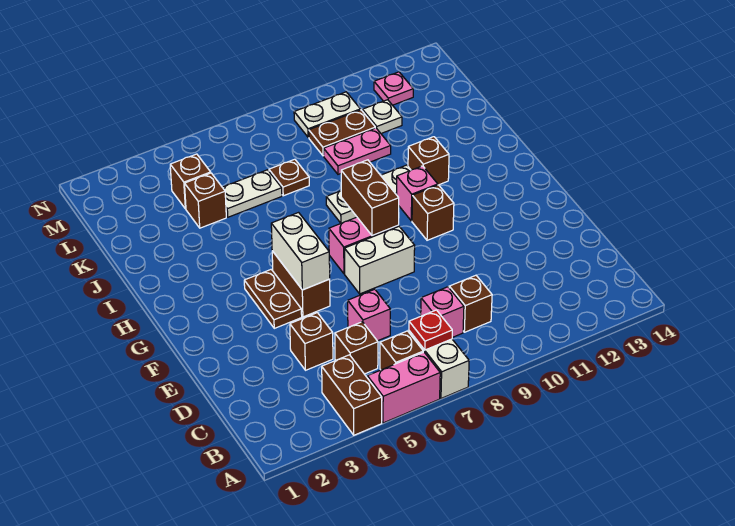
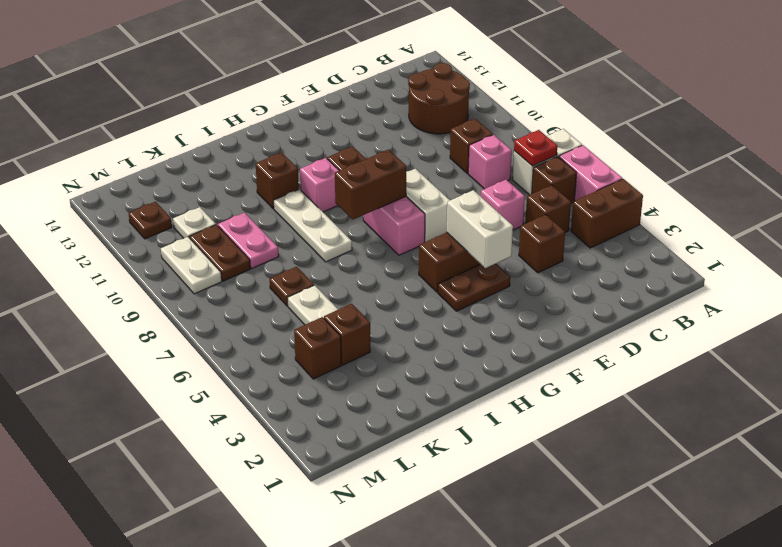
none -> brown 2x2 round brick [408,63,470,134]
white 1x2 brick [271,213,330,290] -> white 1x2 brick turned to [447,190,513,268]
pink 1x1 plate [374,72,413,105] -> brown 1x1 plate [129,202,172,239]

